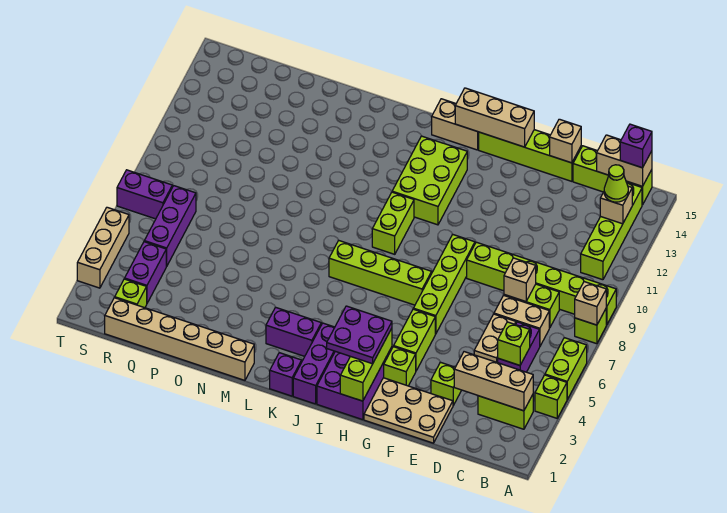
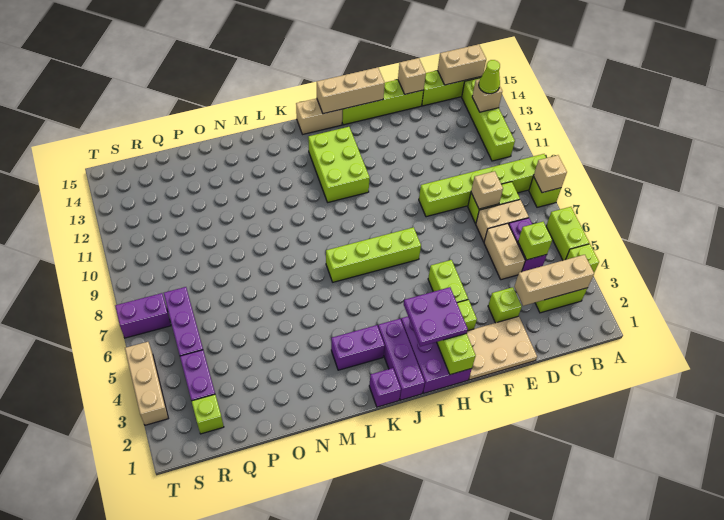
purple 1x1 brick [620,124,652,168] -> none
lime 1x4 brick [413,234,475,334] -> none
lime 1x2 brick [372,192,414,254] -> none
tan 1x6 brick [105,298,254,380] -> none

